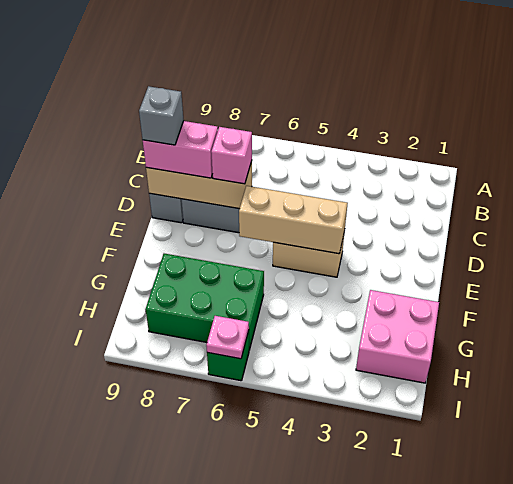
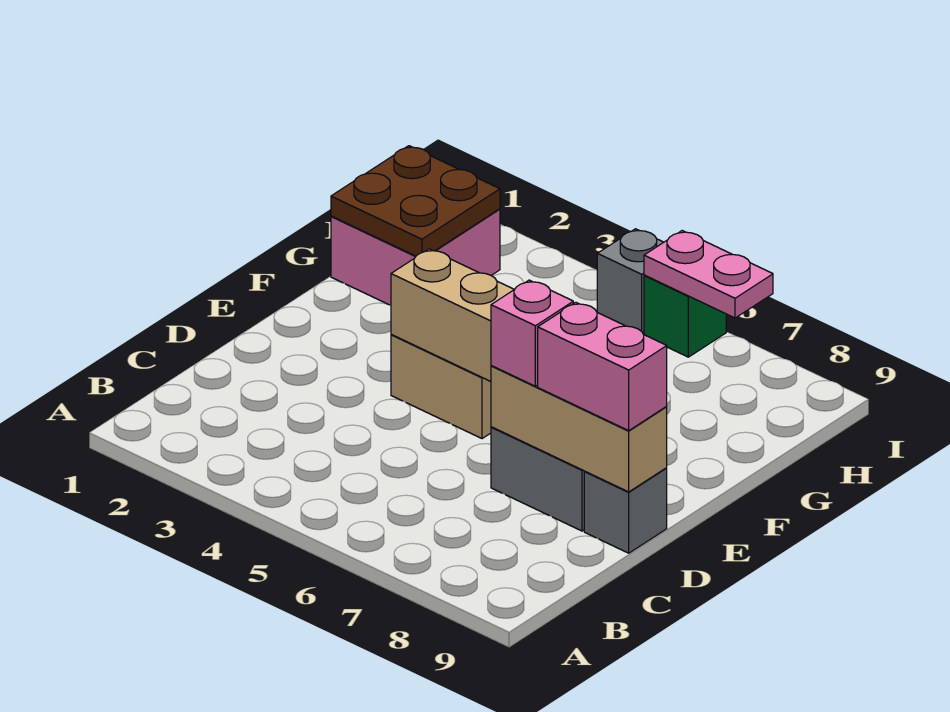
grey 1x1 brick [139,86,184,145] -> grey 1x1 brick moved to [597,229,664,334]
none -> brown 2x2 plate [331,146,500,256]
green 2x3 brick [145,254,264,350] -> none
pink 1x1 plate [206,316,249,359] -> pink 1x2 plate [644,231,773,318]

